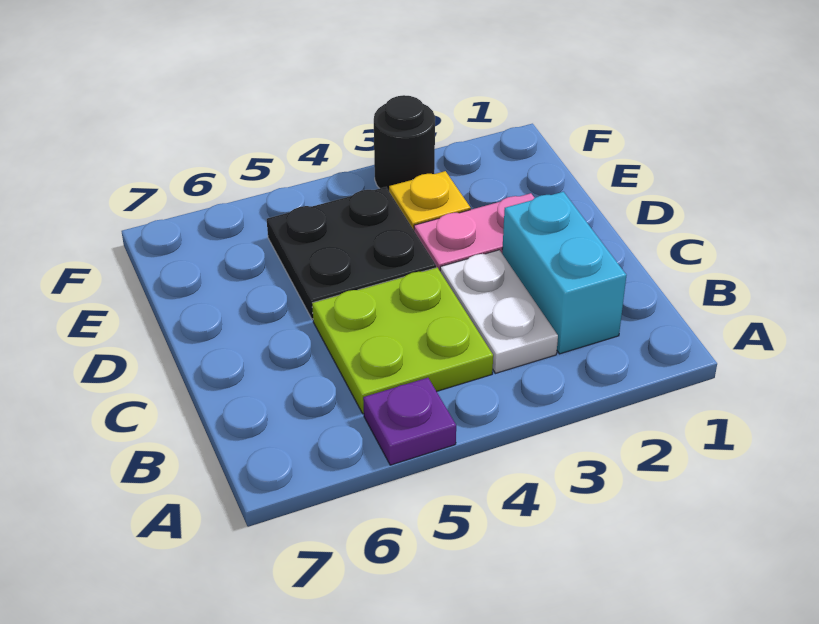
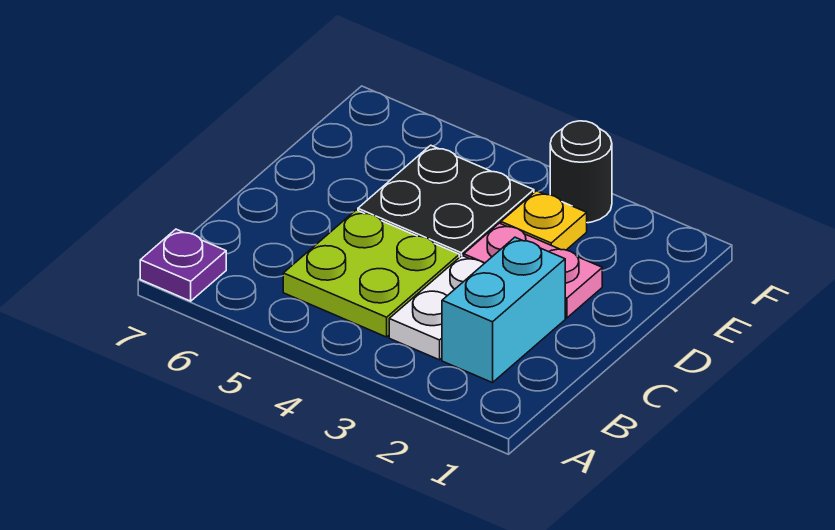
purple 1x1 plate [363,378,456,465] -> purple 1x1 plate moved to [140,229,226,301]

